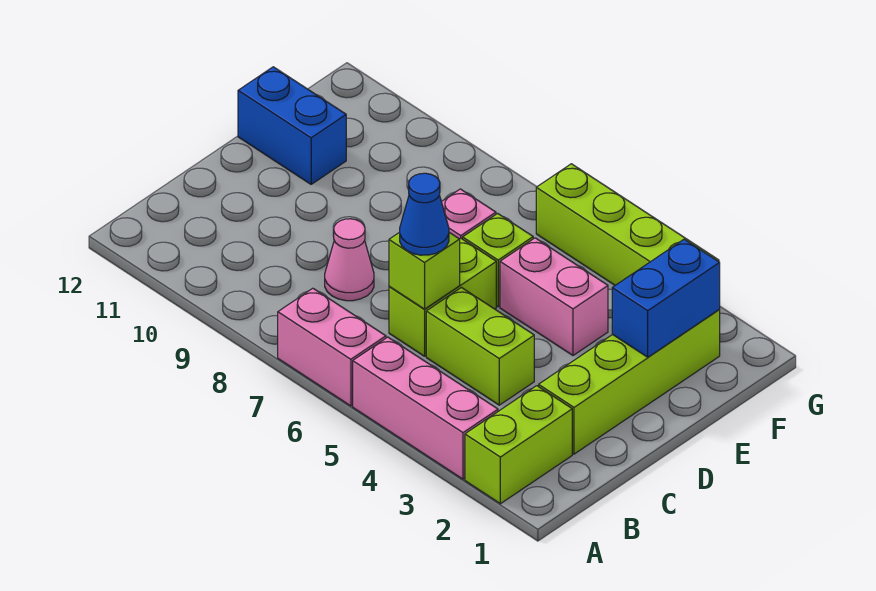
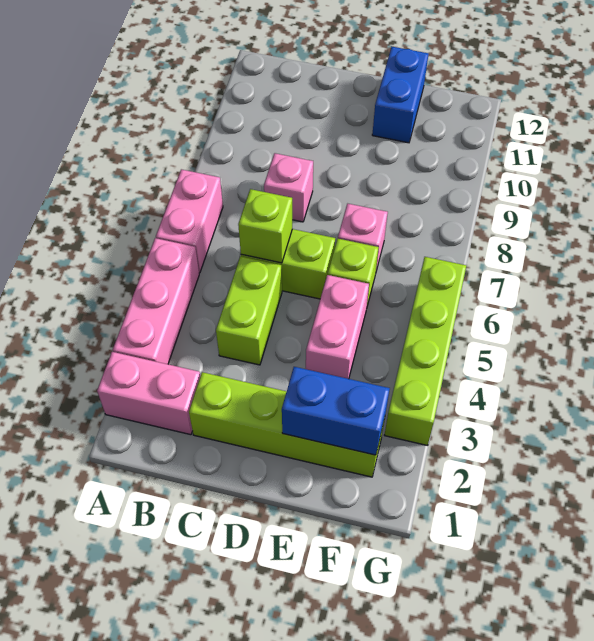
lime 1x2 brick [465,386,572,504] -> pink 1x2 brick [97,352,200,435]
blue 1x1 cone [400,173,449,255] -> none
pink 1x1 cone [325,219,374,301] -> pink 1x1 brick [264,153,313,222]

